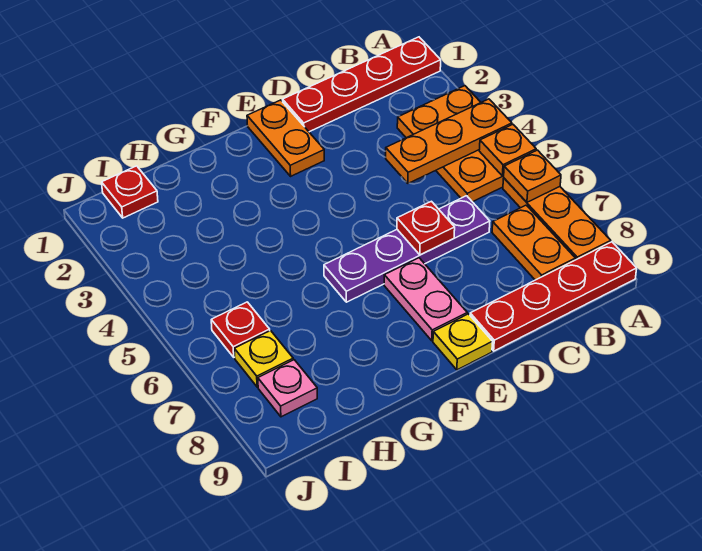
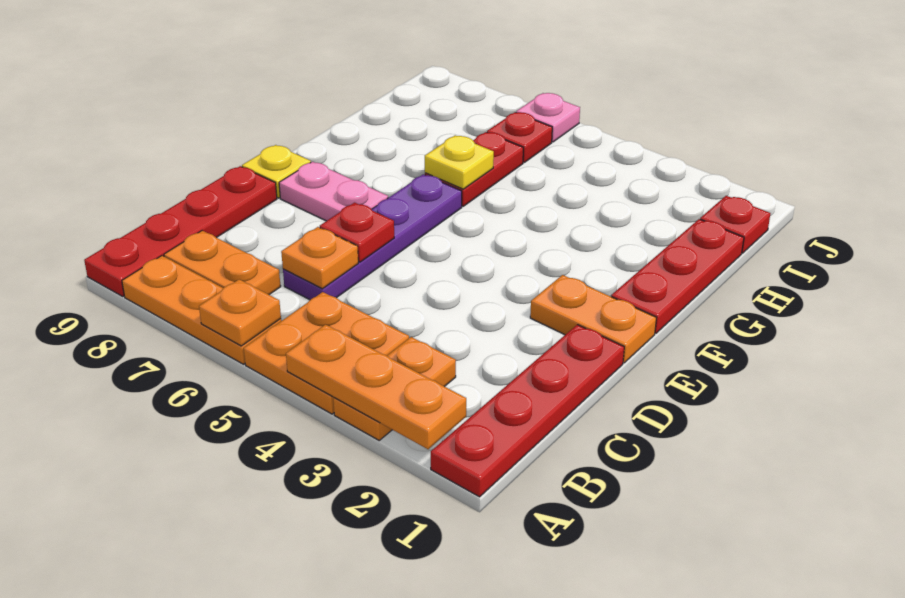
orange 1x3 plate [386,99,512,183] -> orange 1x3 plate turned to [286,325,466,449]
orange 1x1 plate [479,125,536,176] -> orange 1x1 plate moved to [281,227,358,289]
none -> red 1x3 plate [611,219,744,333]
none -> red 1x2 plate [425,132,523,206]
yellow 1x1 plate [234,331,293,387] -> yellow 1x1 plate moved to [425,135,494,189]
pink 1x1 plate [258,360,317,417] -> pink 1x1 plate moved to [516,93,580,142]

